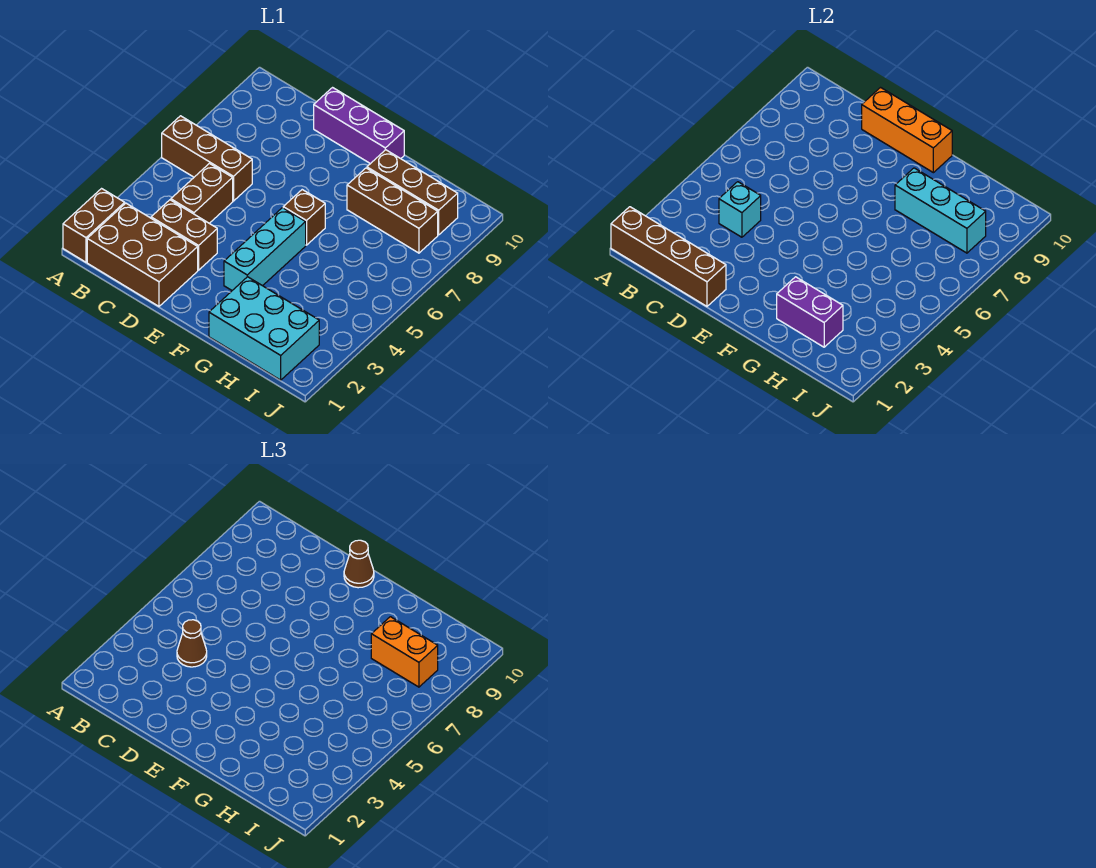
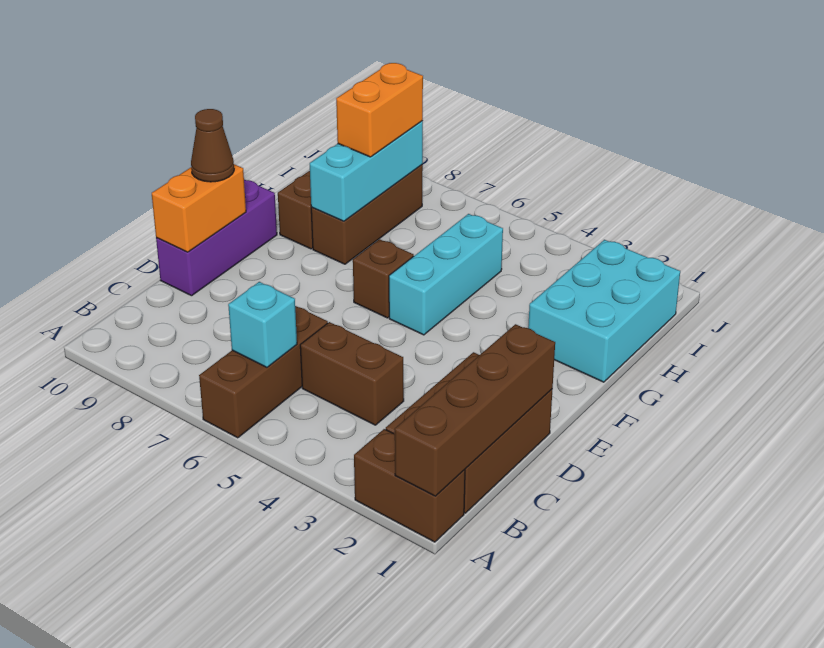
brown 1x2 brick [151,200,217,270] -> none
cyan 1x1 brick [719,182,761,237] -> cyan 1x1 brick moved to [228,282,297,367]
brown 1x1 cone [177,620,207,667] -> none
orange 1x3 brick [862,88,952,173] -> orange 1x2 brick [152,164,246,252]
cyan 1x3 brick [224,208,306,290] -> cyan 1x3 brick turned to [389,214,503,335]
purple 1x2 brick [777,277,843,347] -> none

